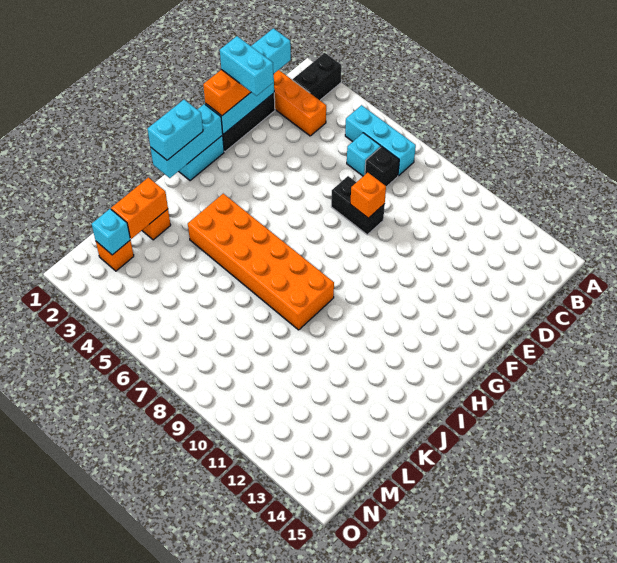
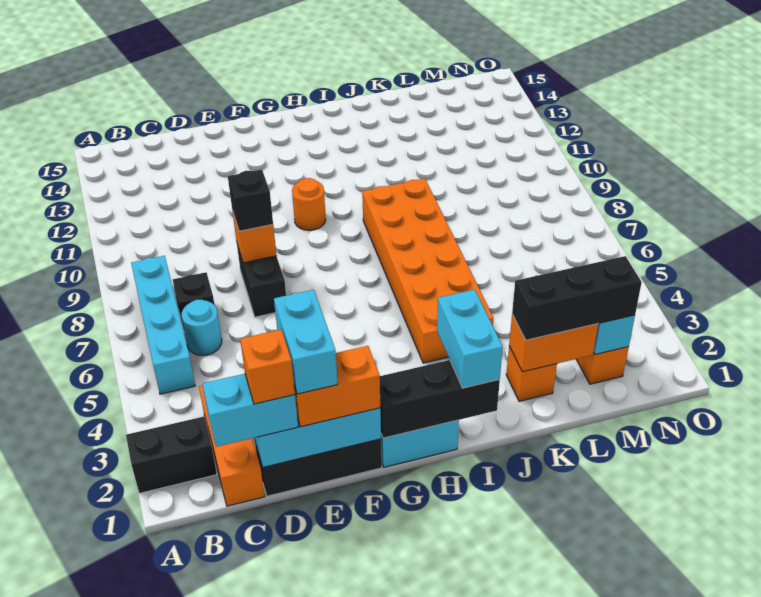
cyan 1x3 brick [345,105,416,176] -> cyan 1x4 brick [131,256,195,394]
cyan 1x1 brick [347,133,381,176] -> cyan 1x1 round brick [182,300,222,355]
none -> orange 1x1 brick [240,330,295,404]
none -> black 1x1 brick [228,169,273,231]
cyan 1x3 brick [151,104,223,178] -> black 1x3 brick [380,360,500,438]
none -> orange 1x1 round brick [292,178,326,230]
cyan 1x2 brick [148,100,203,160] -> cyan 1x2 brick turned to [437,290,503,388]
none -> black 1x3 brick [512,256,642,340]

